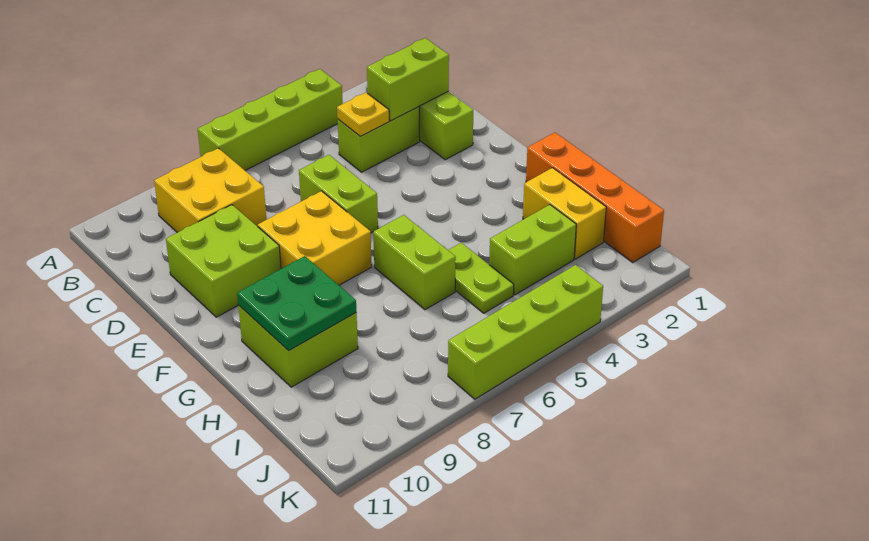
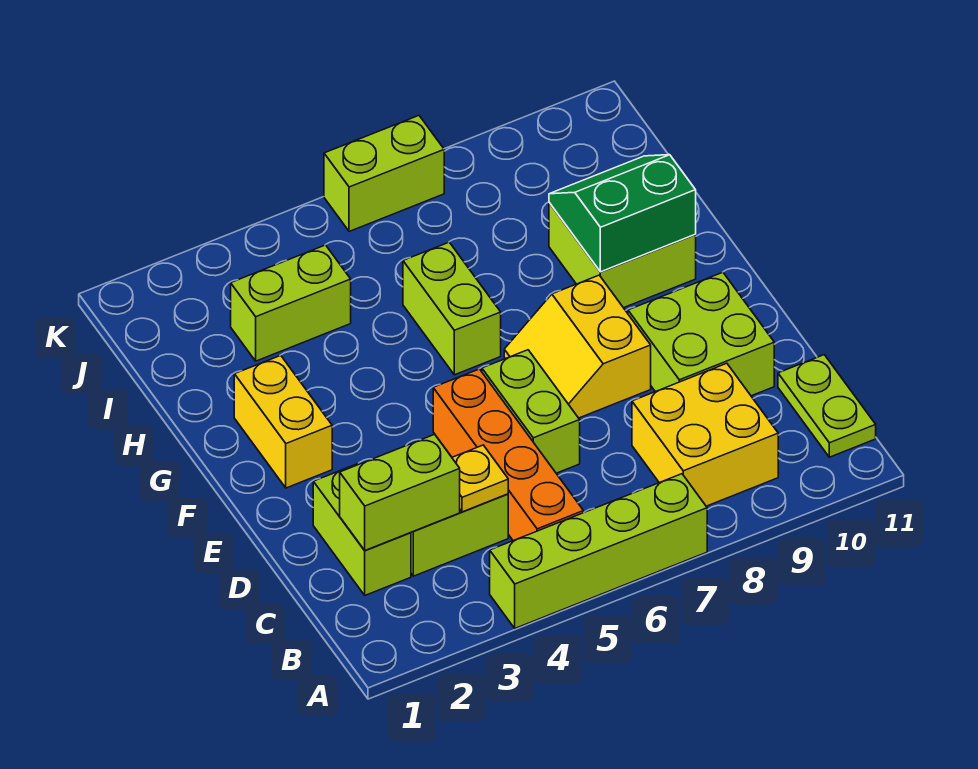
yellow 2x2 brick [258,191,372,285] -> yellow 2x2 slope [504,275,651,418]
orange 1x4 brick [526,133,664,262] -> orange 1x4 brick moved to [433,369,583,541]
green 2x2 plate [237,256,356,351] -> green 2x2 slope [549,155,696,272]
yellow 1x2 brick [523,168,606,259] -> yellow 1x2 brick moved to [234,355,332,488]
lime 1x2 plate [448,243,514,313] -> lime 1x2 plate moved to [778,355,876,457]
lime 1x4 brick [448,265,603,399] -> lime 1x2 brick [324,116,444,232]

